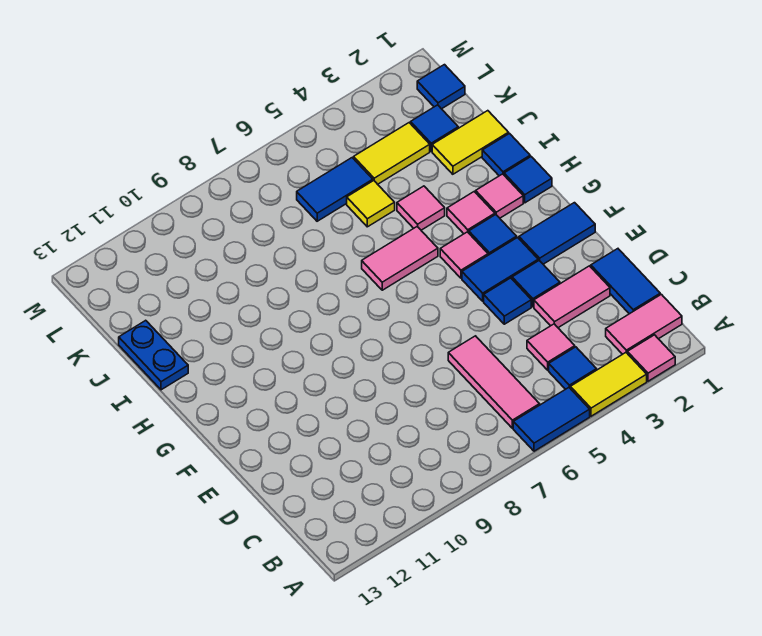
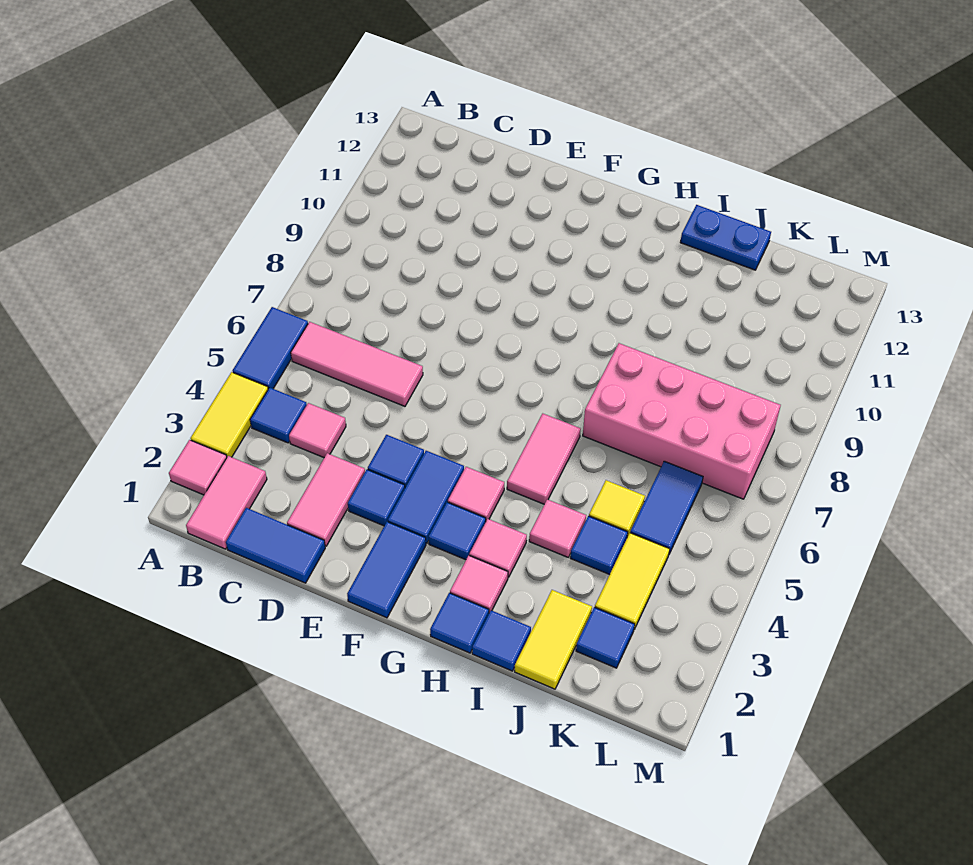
none -> pink 2x4 brick [583,343,781,499]
blue 1x1 tile [417,65,465,109] -> blue 1x1 tile moved to [571,516,628,575]

